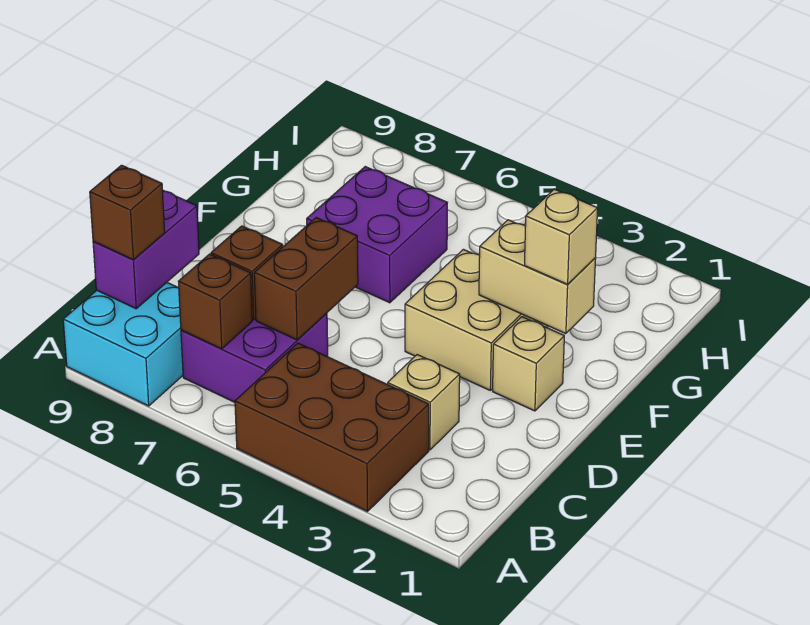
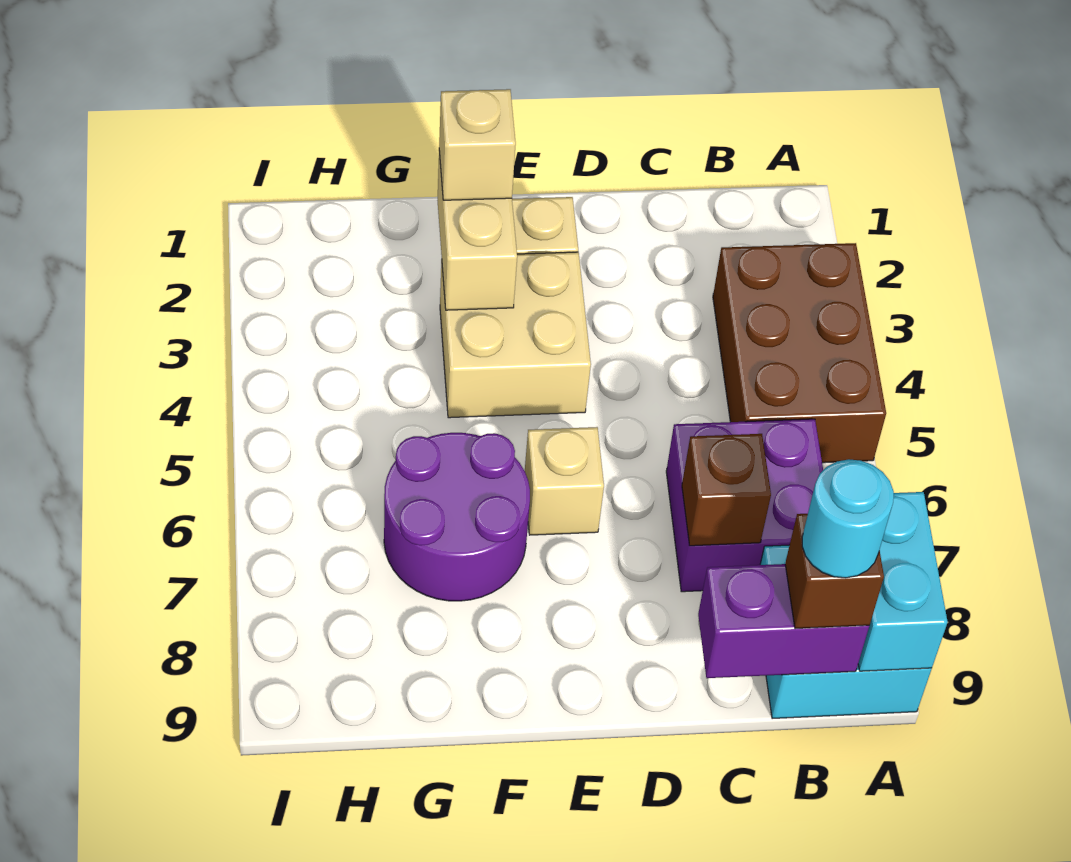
none -> cyan 1x2 brick [858,492,948,671]
brown 1x1 brick [179,254,252,349] -> none
none -> cyan 1x1 round brick [802,459,894,578]
tan 1x1 brick [388,355,460,450] -> tan 1x1 brick moved to [525,427,604,535]
brown 1x2 brick [254,218,358,340] -> none
purple 2x2 brick [307,167,447,303] -> purple 2x2 round brick [384,433,530,601]

